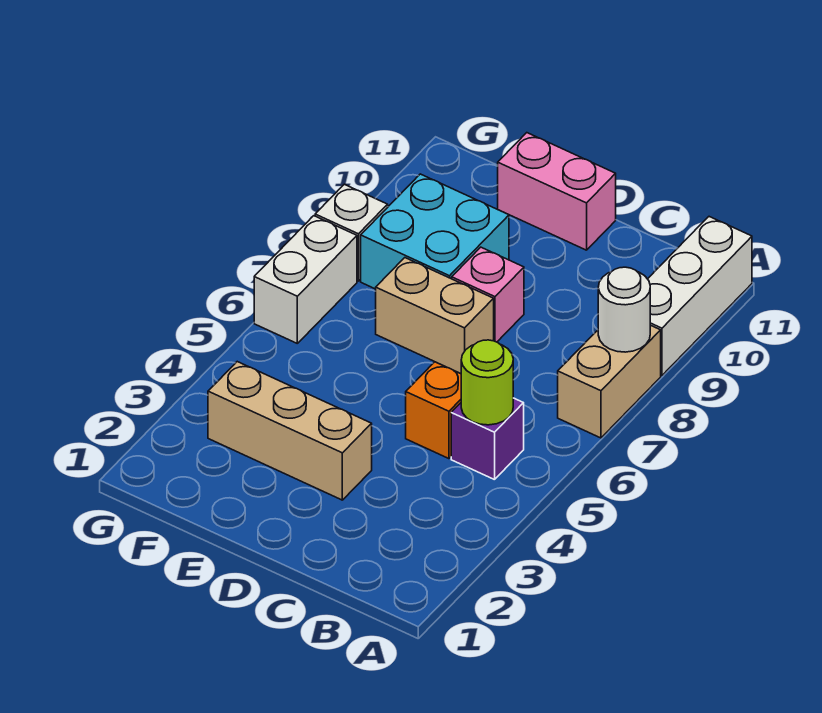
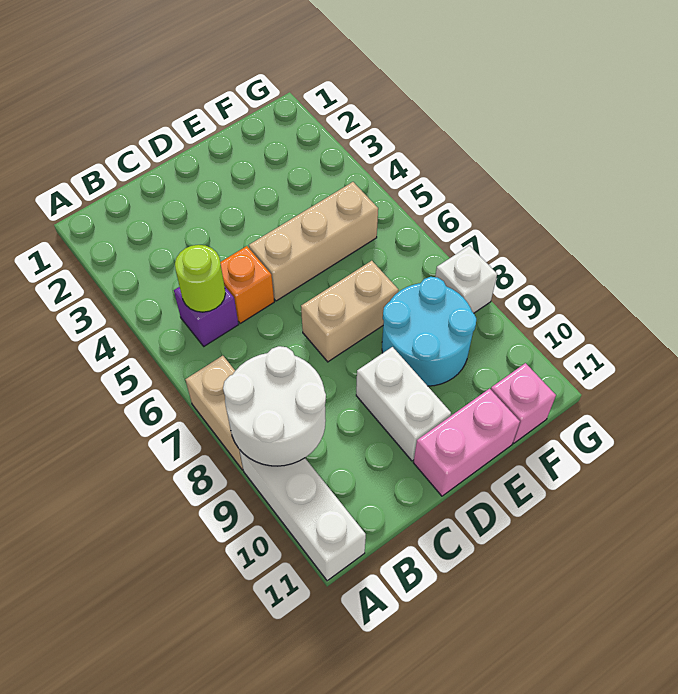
white 1x1 round brick [598,267,650,352] -> white 2x2 round brick [223,346,326,466]
tan 1x3 brick [208,362,372,500] -> tan 1x3 brick moved to [249,182,378,301]
pink 1x1 brick [452,247,524,342] -> pink 1x1 brick moved to [491,363,556,444]
cyan 2x2 brick [361,174,509,289] -> cyan 2x2 round brick [382,277,476,386]
white 1x2 brick [254,216,357,343] -> white 1x2 brick moved to [356,347,451,461]

